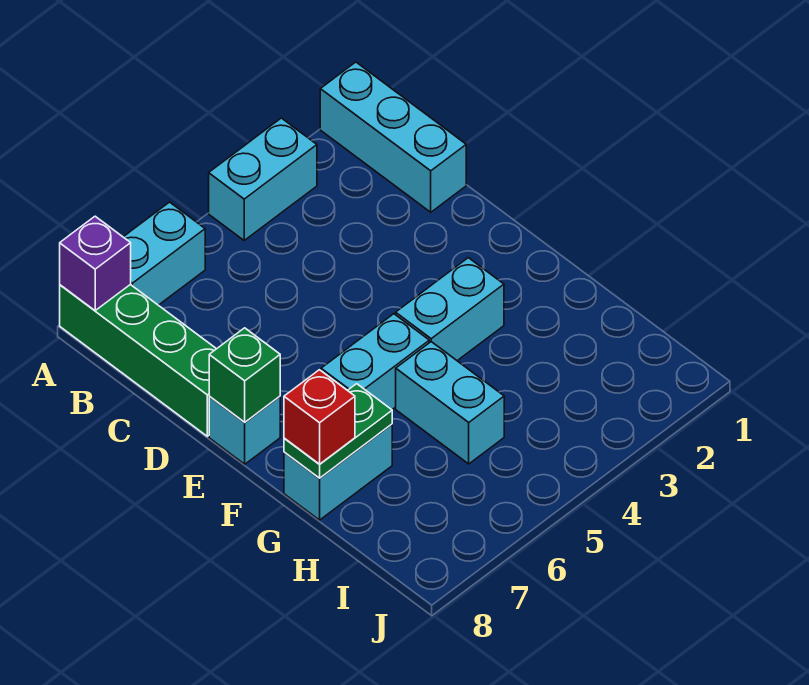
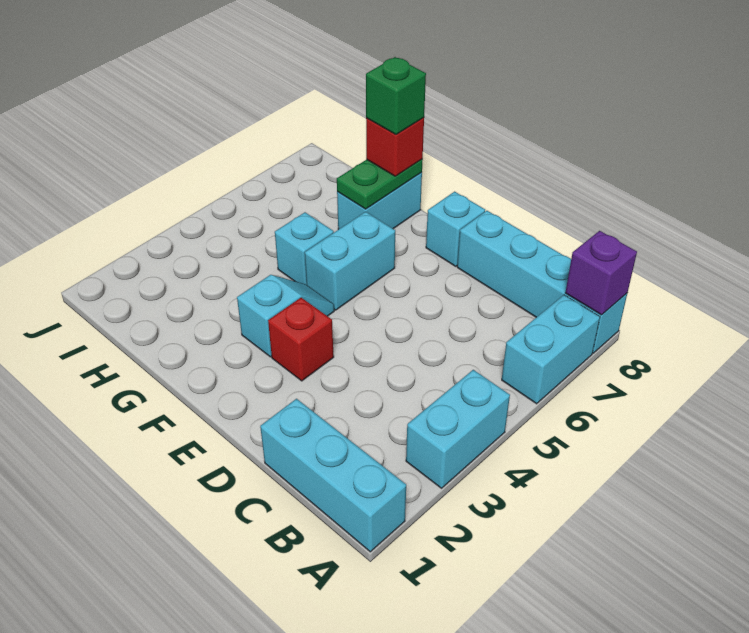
green 1x4 brick [60,285,216,436] -> cyan 1x4 brick [457,211,627,353]
none -> red 1x1 brick [268,298,334,381]
green 1x1 brick [209,328,280,422] -> green 1x1 brick moved to [366,57,426,134]
cyan 1x2 brick [396,258,504,361] -> cyan 1x2 slope [237,275,334,357]
cyan 1x2 brick [396,342,504,464] -> cyan 1x1 brick [275,212,334,285]

